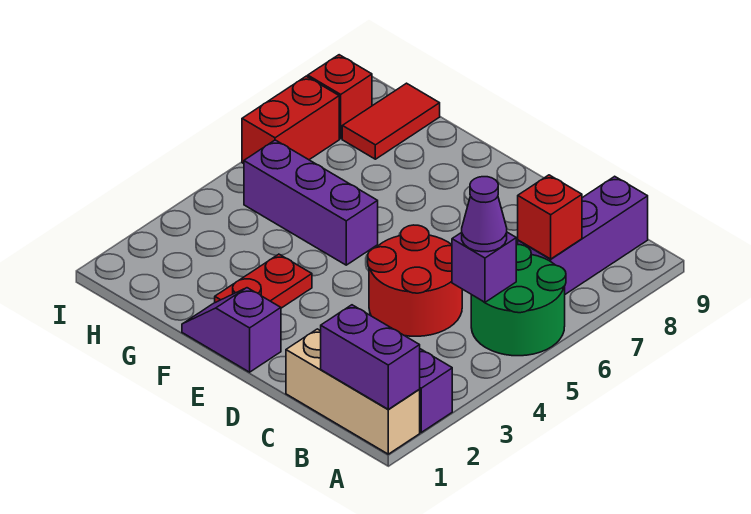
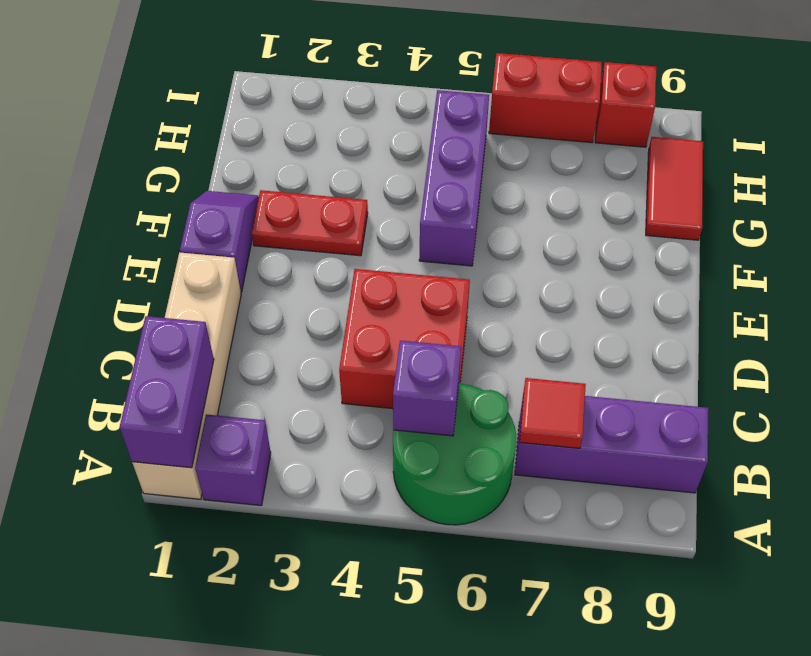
tan 1x3 brick [286,329,420,454] -> tan 1x4 brick [132,253,241,499]
purple 1x1 cone [462,177,507,252] -> none
red 1x1 brick [518,175,582,259] -> red 1x1 tile [520,378,586,448]
red 2x2 round brick [368,225,462,336] -> red 2x2 brick [339,269,470,409]
red 1x2 tile [342,83,440,159] -> red 1x2 tile turned to [646,137,703,240]

